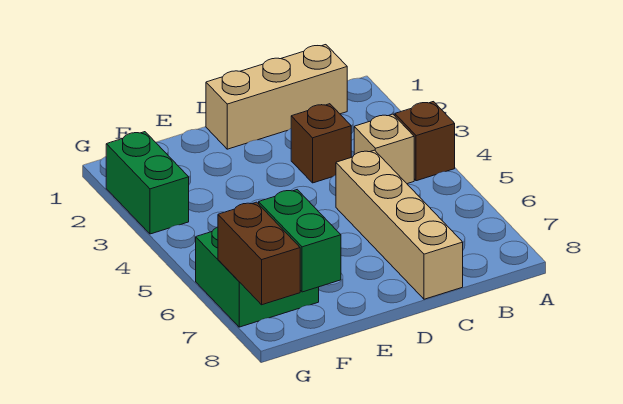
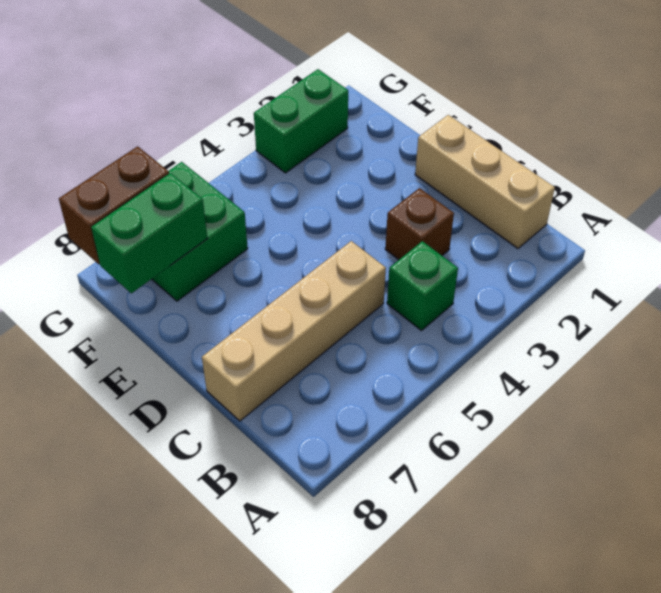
brown 1x1 brick [395,102,455,181] -> none
tan 1x1 brick [354,114,414,184] -> green 1x1 brick [387,241,458,330]

